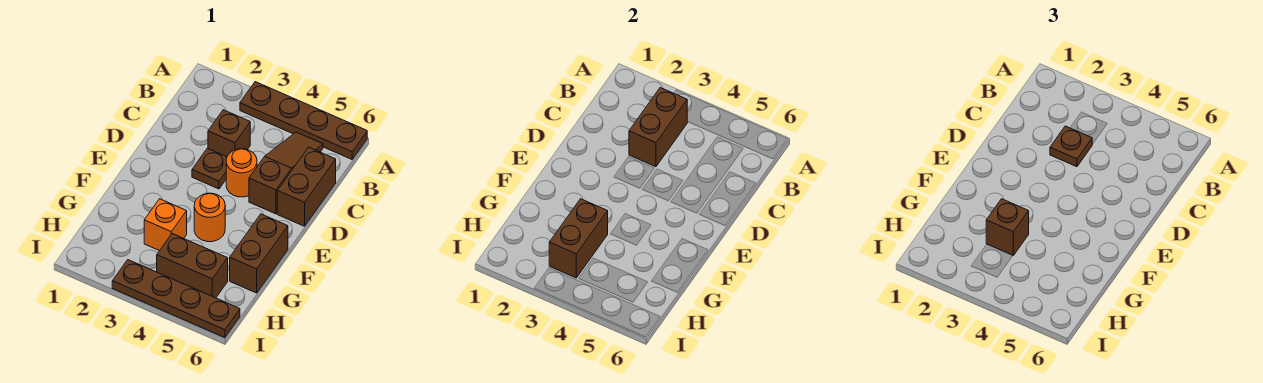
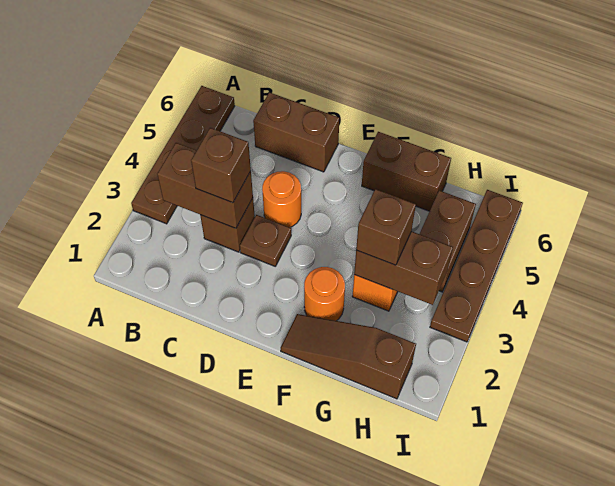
brown 1x3 slope [249,132,323,214] -> brown 1x3 slope moved to [281,314,416,399]
brown 1x1 plate [1050,126,1092,167] -> brown 1x1 brick [191,128,251,203]
orange 1x1 round brick [194,193,225,242] -> orange 1x1 round brick moved to [304,267,345,321]

